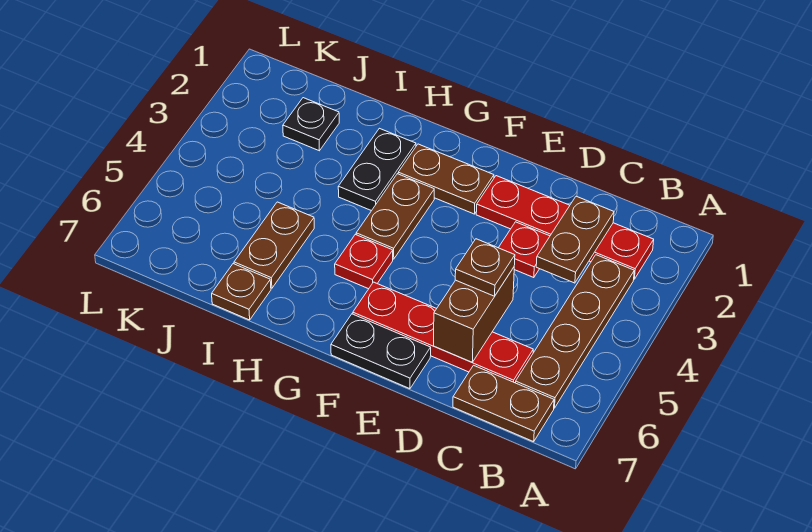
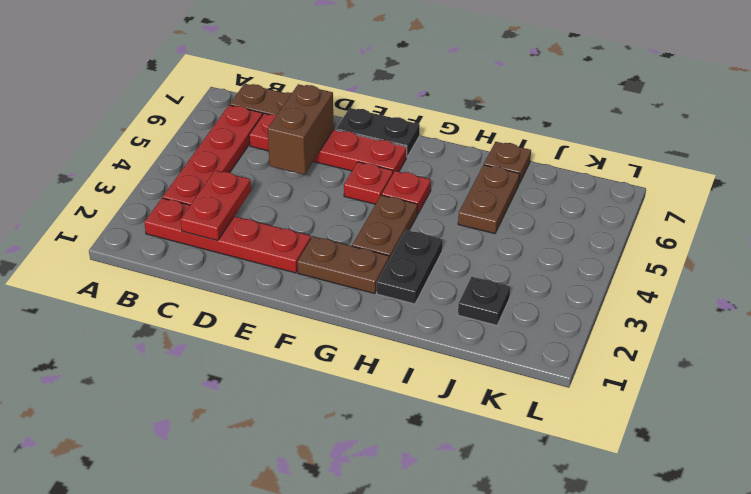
brown 1x4 plate [516,255,634,408] -> red 1x4 plate [163,105,262,205]
brown 1x2 plate [536,196,614,283] -> red 1x2 plate [181,170,251,241]
red 1x1 plate [499,222,550,278] -> red 1x1 plate moved to [344,162,393,204]
brown 1x1 plate [455,239,515,296] -> none

